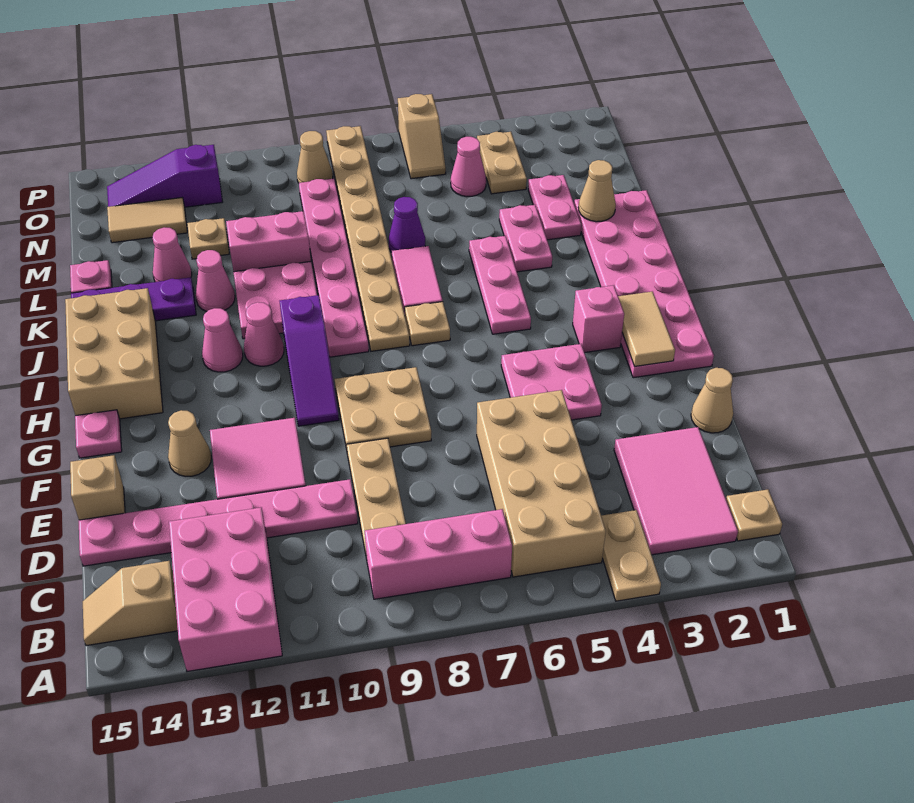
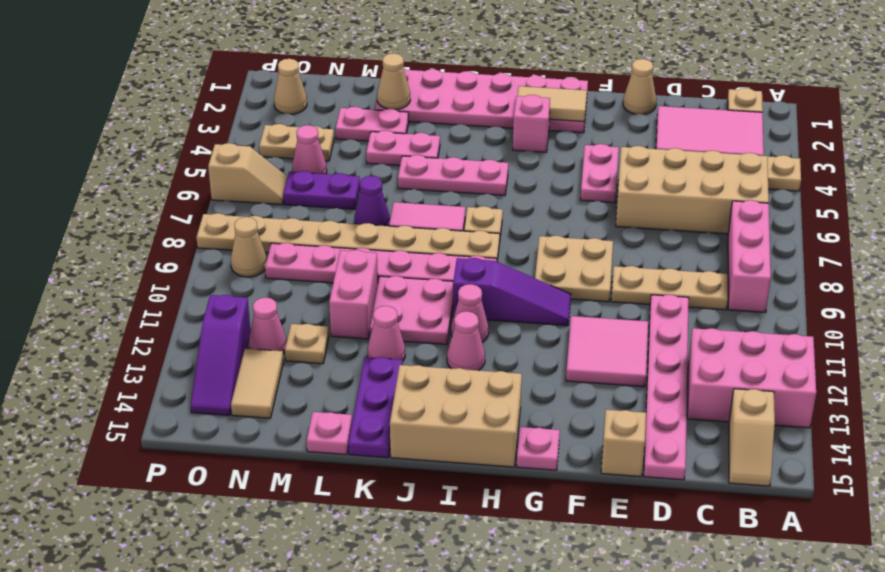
pink 2x2 plate [501,344,602,420] -> pink 1x2 plate [580,144,619,203]
tan 1x1 cone [168,410,211,476] -> tan 1x1 cone moved to [274,59,307,114]
pink 1x1 cone [152,227,192,282] -> pink 1x1 cone moved to [249,297,287,353]
none -> purple 1x2 plate [283,171,360,209]

